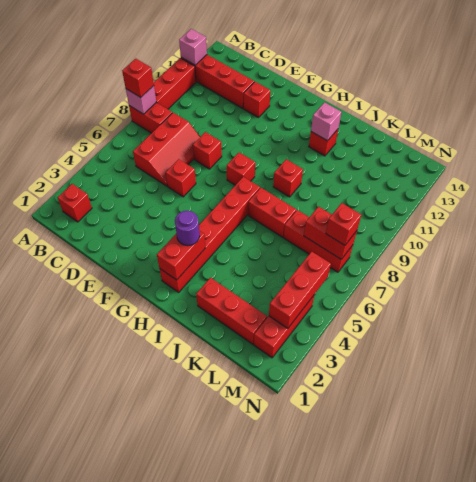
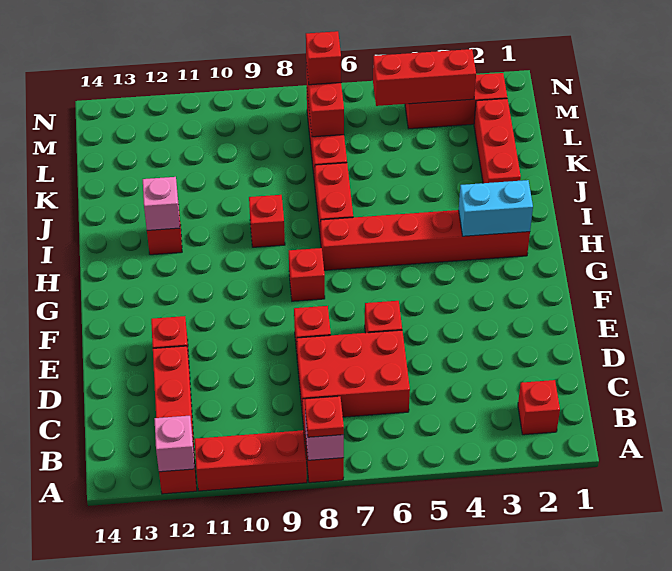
red 1x1 brick [122,59,154,97] -> red 1x1 plate [305,396,344,437]
red 2x3 slope [133,113,200,186] -> red 2x3 brick [297,330,410,417]
red 1x2 brick [157,231,205,280] -> cyan 1x2 brick [459,180,533,236]
purple 1x1 round brick [175,211,200,246] -> none

